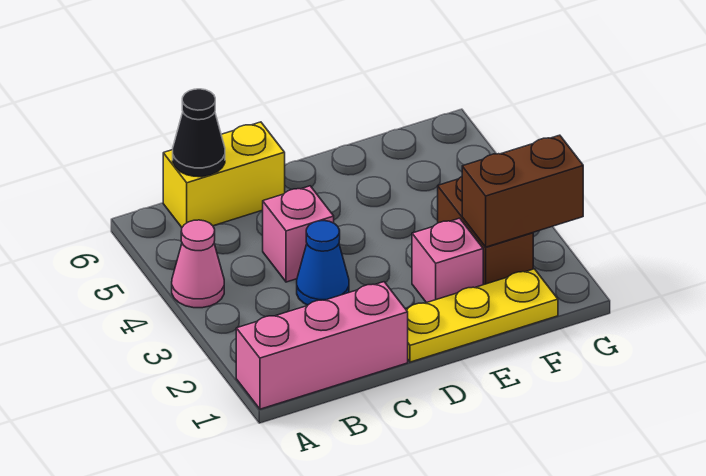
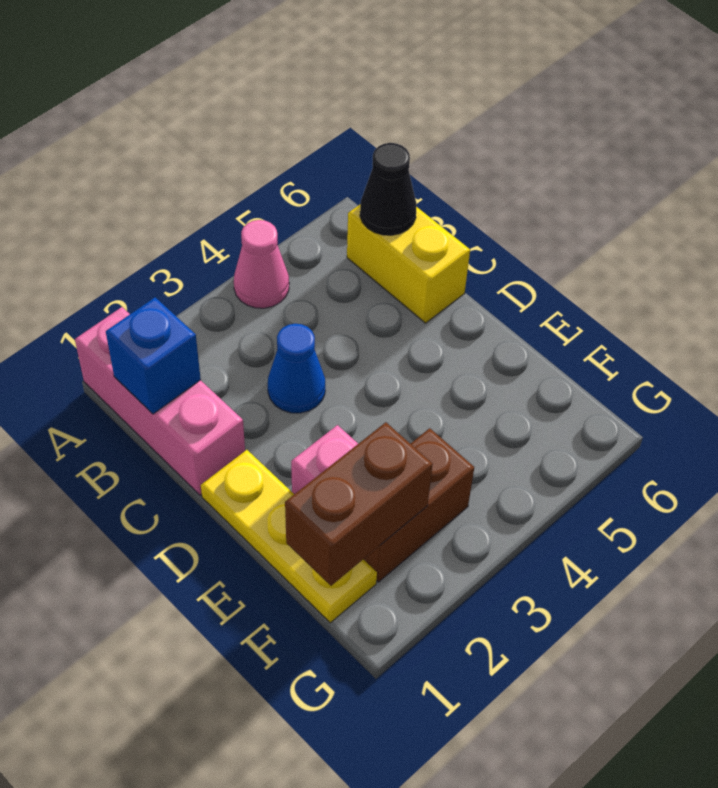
none -> blue 1x1 brick [106,297,201,414]
pink 1x1 brick [263,186,334,282] -> none
brown 1x2 brick [462,135,583,247] -> brown 1x2 brick turned to [285,422,433,586]

